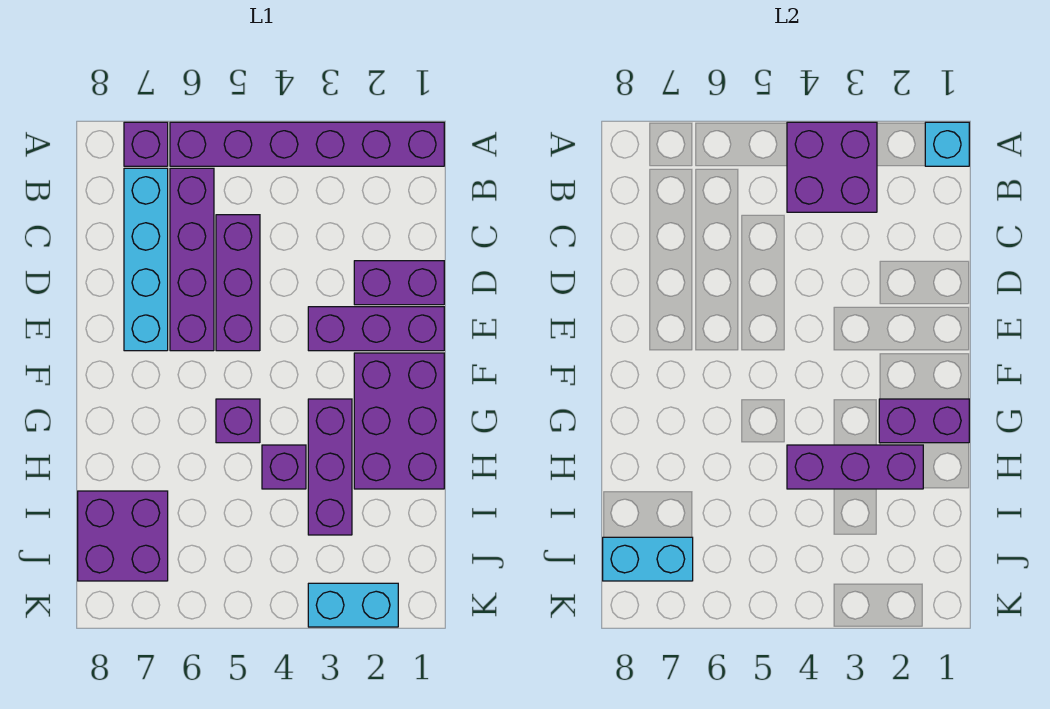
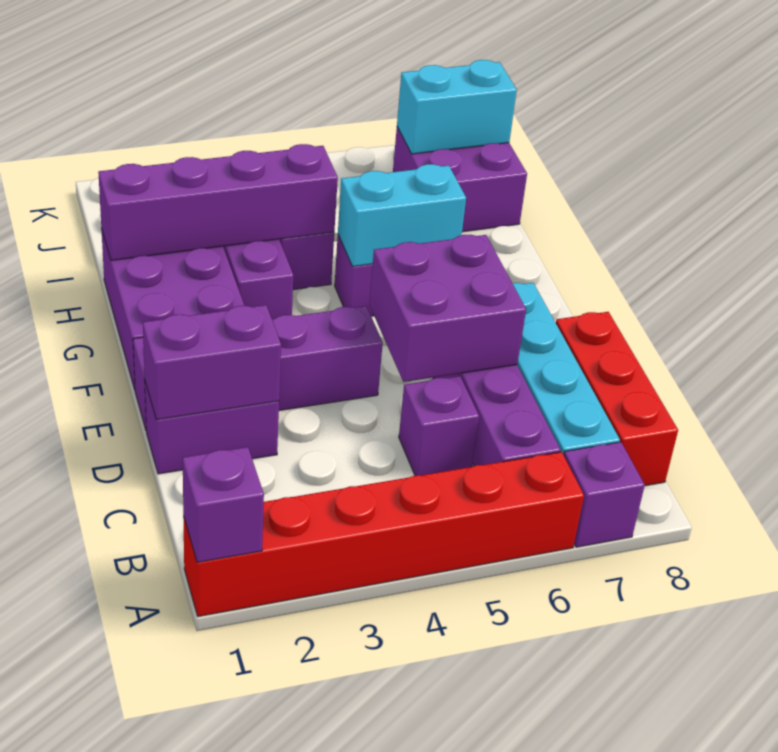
purple 1x6 brick [170,122,444,166] -> red 1x6 brick [183,452,584,617]
cyan 1x1 brick [925,122,969,166] -> purple 1x1 brick [183,447,264,562]
purple 2x2 brick [787,122,877,212] -> purple 2x2 brick moved to [369,235,526,382]
none -> red 1x3 brick [556,312,678,486]
purple 1x3 brick [216,215,260,351] -> purple 1x1 brick [399,376,479,476]
purple 1x3 brick [308,307,444,351] -> purple 1x4 brick [133,306,383,429]
purple 1x2 brick [879,399,969,443] -> purple 1x2 brick moved to [143,305,281,420]
purple 1x3 brick [787,445,923,489] -> purple 1x4 brick [98,144,338,260]
cyan 1x2 brick [308,583,398,627] -> cyan 1x2 brick moved to [338,164,466,267]

